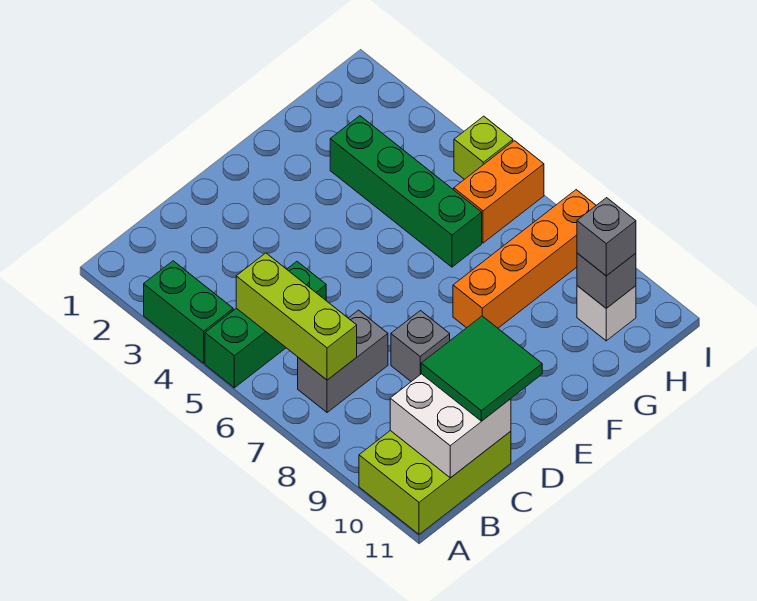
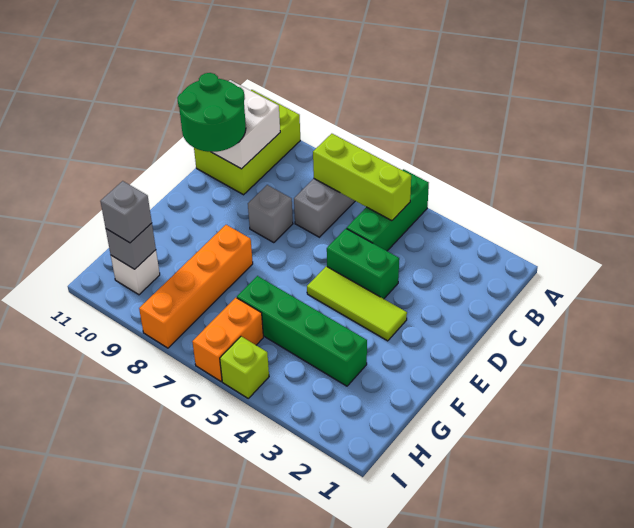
green 1x2 brick [144,261,233,363] -> green 1x2 brick moved to [327,229,399,299]
green 2x2 tile [421,316,542,421] -> green 2x2 round brick [177,73,246,152]
none -> lime 1x3 tile [307,266,407,341]

